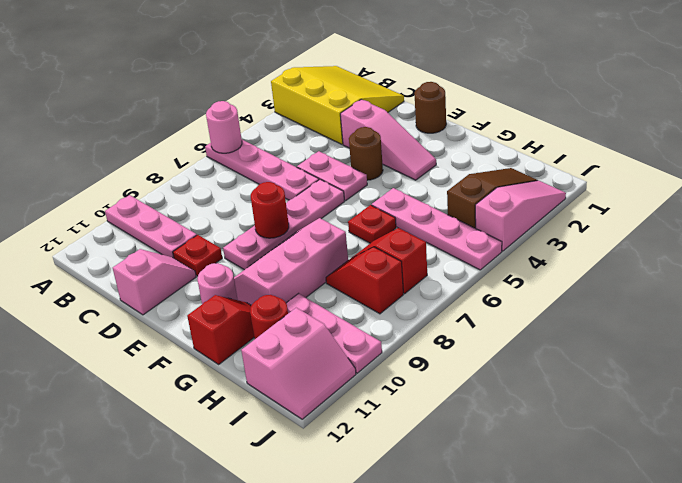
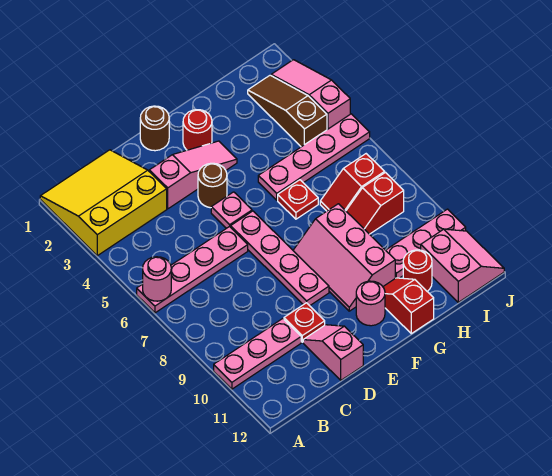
pink 1x2 plate [297,151,367,201] -> pink 1x1 plate [211,192,252,228]
red 1x1 round brick [251,182,289,238] -> red 1x1 round brick moved to [183,110,212,150]

